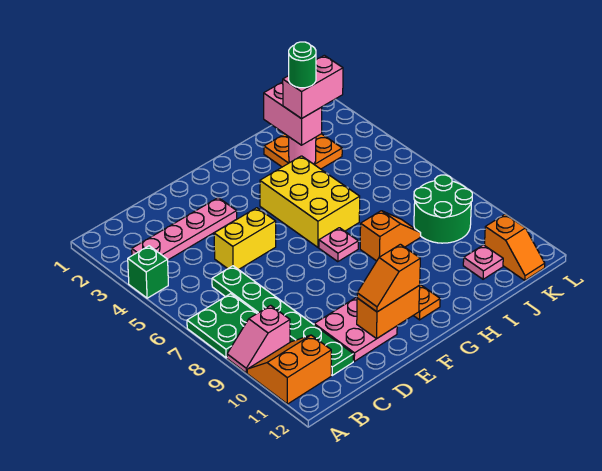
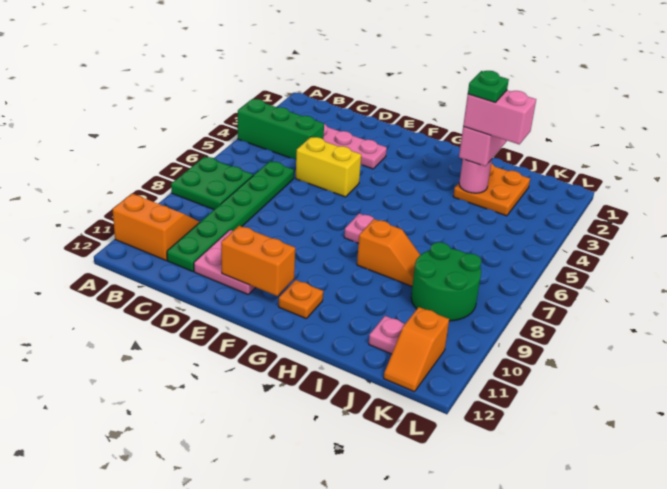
green 1x1 brick [128,246,168,298] -> green 1x3 brick [238,99,324,159]
pink 1x2 slope [227,305,290,373] -> none
orange 1x2 slope [357,244,420,312] -> none
yellow 2x3 brick [260,156,360,247] -> none
green 1x1 round brick [289,42,316,88] -> green 1x1 plate [468,71,509,102]

